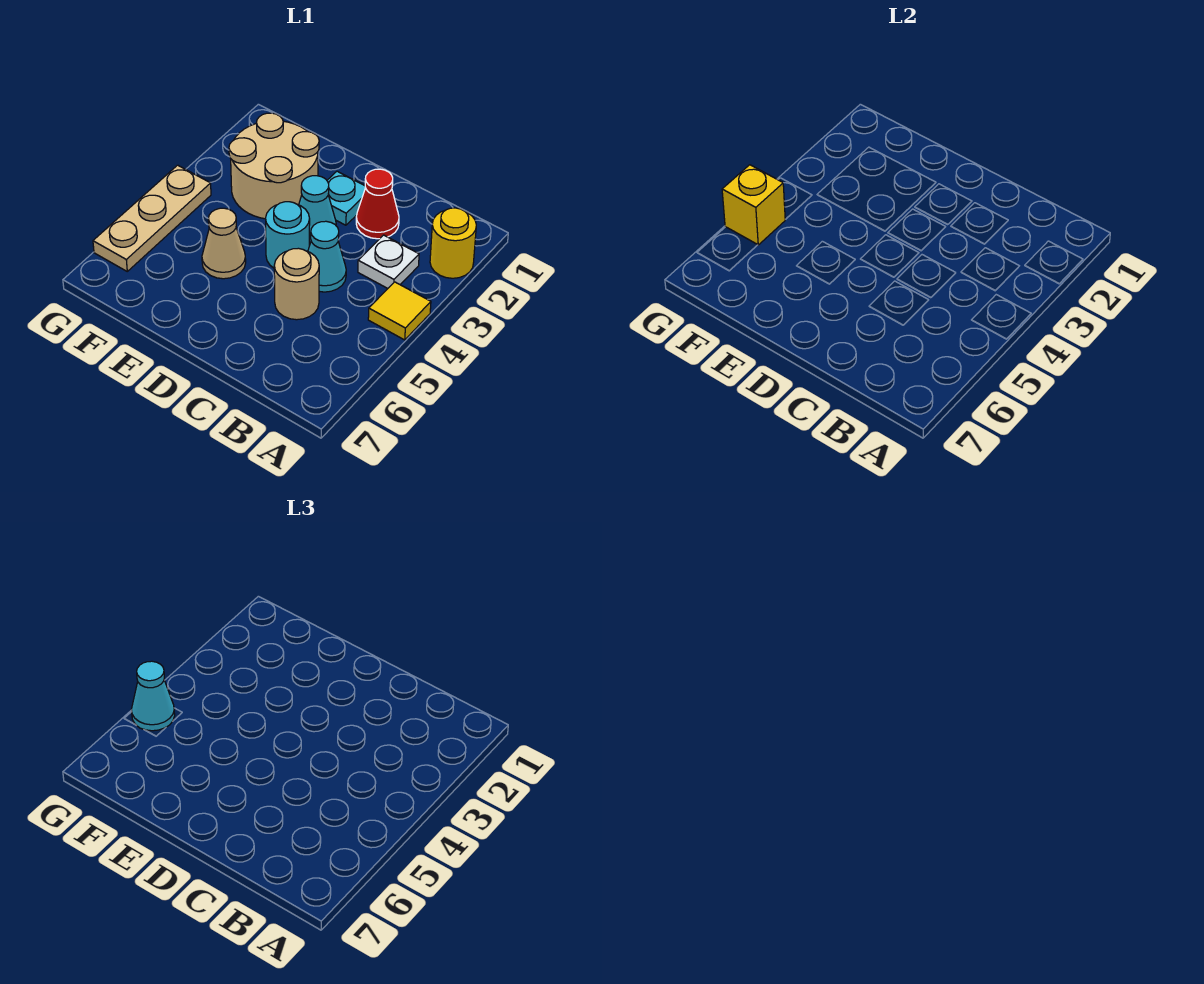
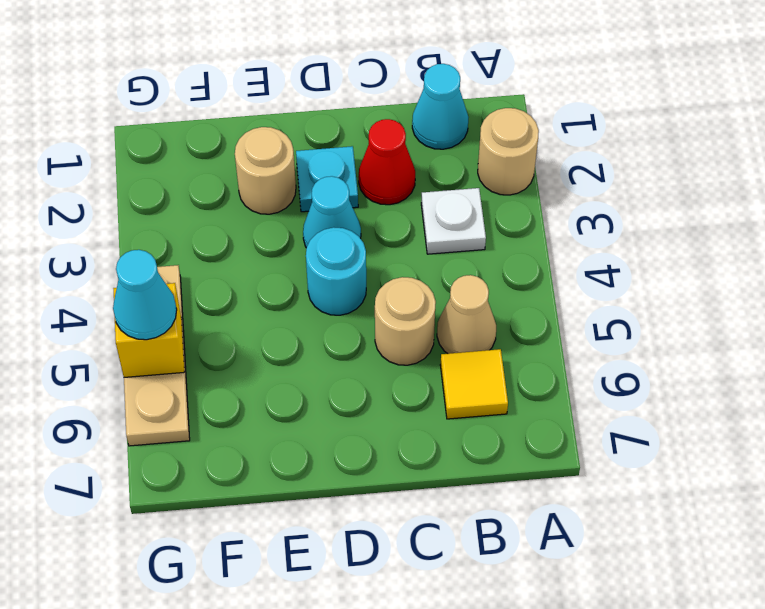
yellow 1x1 round brick [430,208,476,278] -> tan 1x1 round brick [478,108,539,195]
yellow 1x1 tile [368,282,431,340] -> yellow 1x1 tile moved to [440,349,508,419]
cyan 1x1 cone [308,221,346,292] -> cyan 1x1 cone moved to [412,64,469,149]
tan 2x2 round brick [229,113,319,219] -> tan 1x1 round brick [235,127,296,214]
tan 1x1 cone [202,208,246,279] -> tan 1x1 cone moved to [437,275,496,354]

